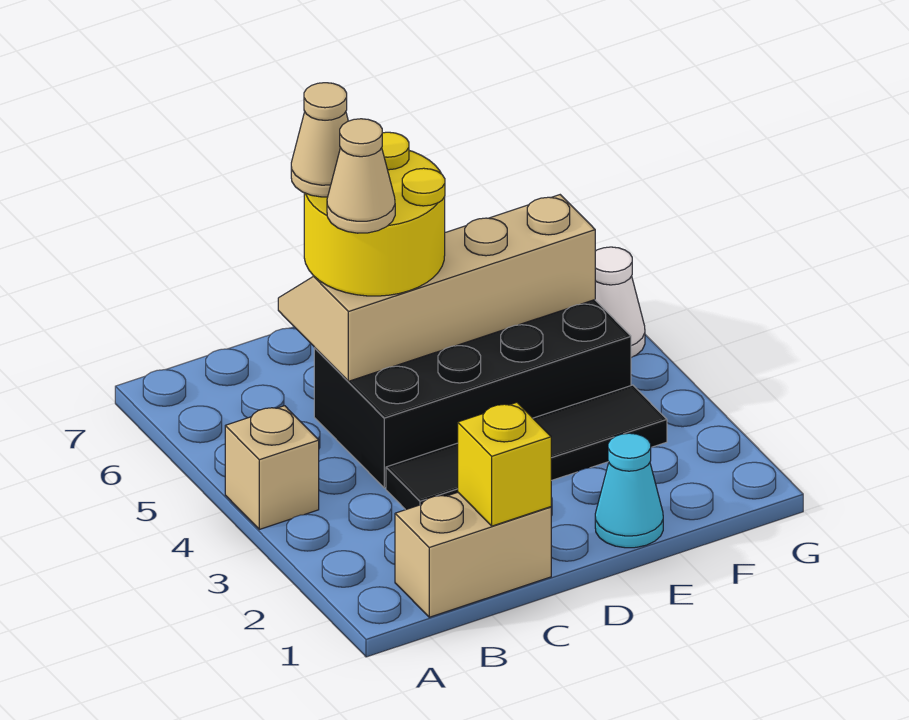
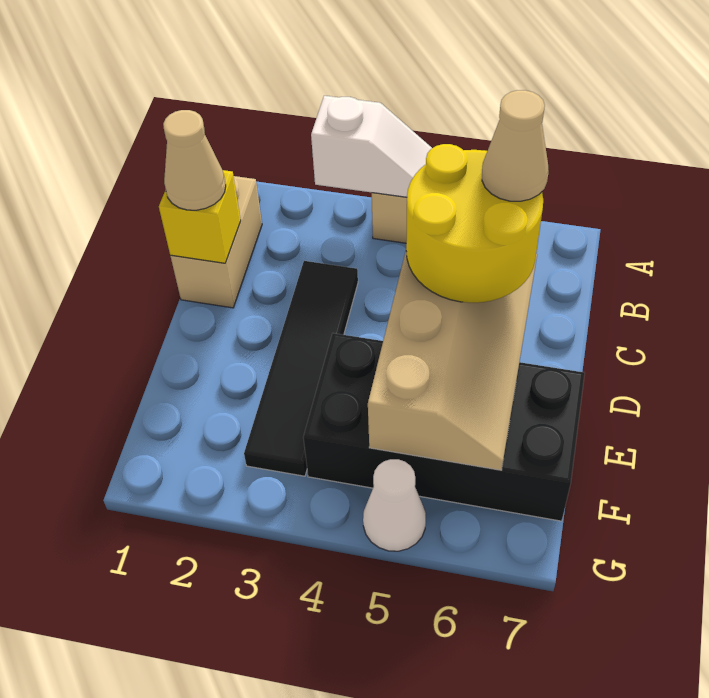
none -> white 1x2 slope [311,96,432,197]
black 2x4 brick [314,300,631,488] -> black 2x4 brick turned to [303,333,585,521]
tan 1x1 cone [327,119,395,233] -> tan 1x1 cone moved to [163,110,226,210]
cyan 1x1 cone [595,433,663,548] -> none

